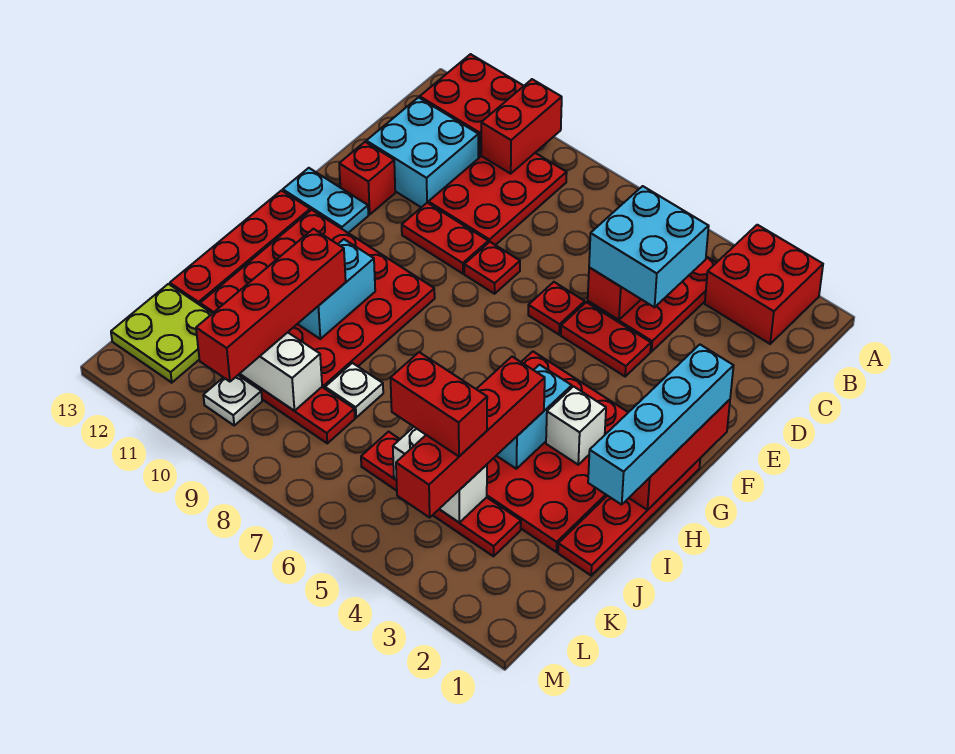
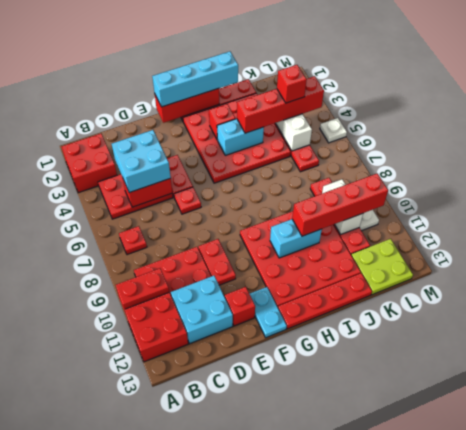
red 1x1 plate [464,242,520,294] -> red 1x1 plate moved to [119,226,147,255]
white 1x1 brick [546,387,606,465] -> red 1x1 brick [209,104,235,140]
white 1x1 plate [325,363,383,418] -> white 1x1 plate moved to [320,118,347,143]
red 1x2 brick [391,352,487,456] -> red 1x1 brick [277,65,307,103]

